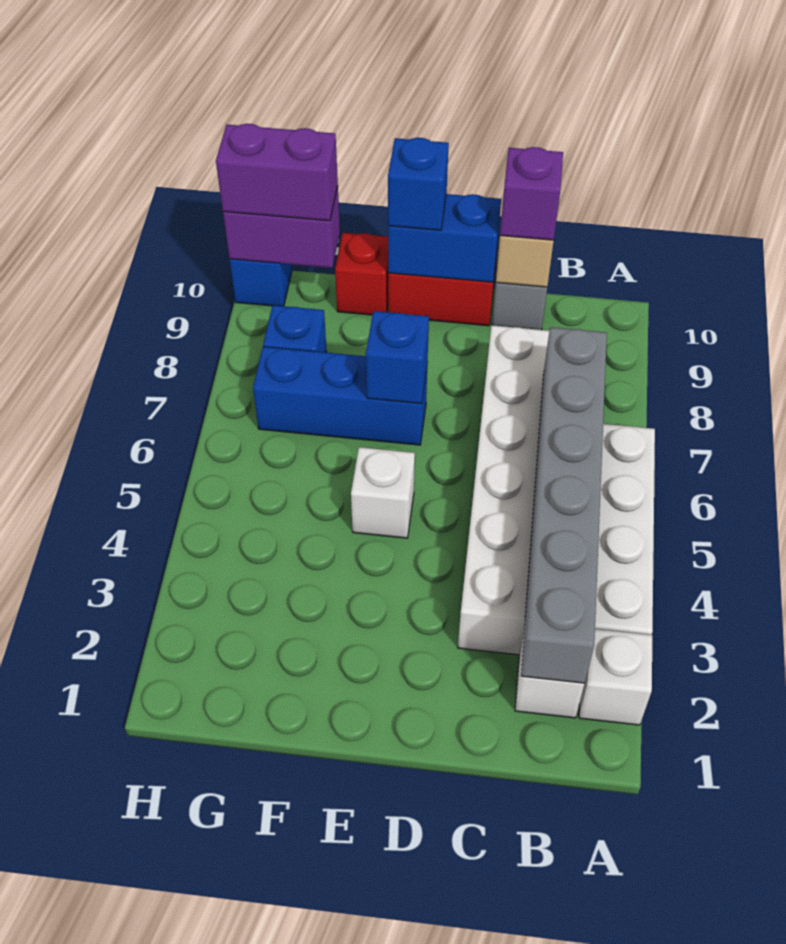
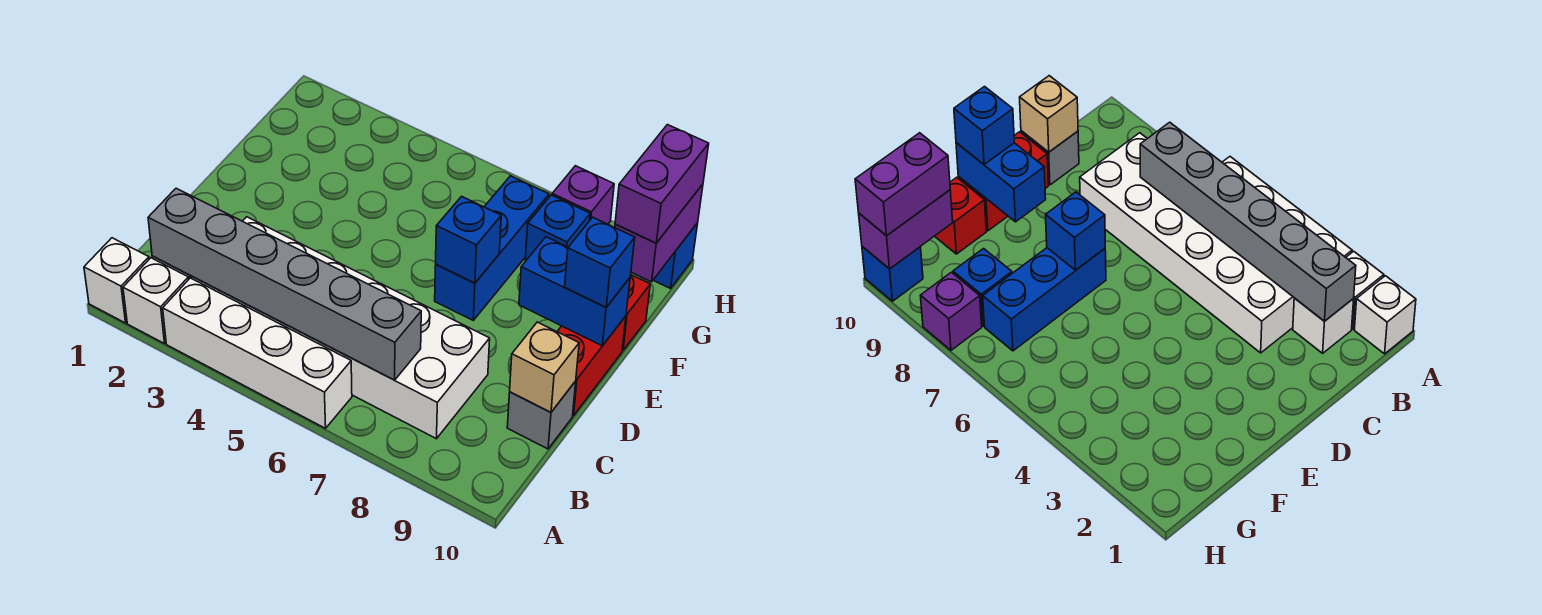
purple 1x1 brick [500,147,563,240] -> purple 1x1 brick moved to [552,166,614,224]
blue 1x2 brick [388,194,501,282] -> blue 1x2 brick turned to [519,237,630,346]
white 1x1 brick [351,447,415,538] -> white 1x1 brick moved to [84,238,149,323]

